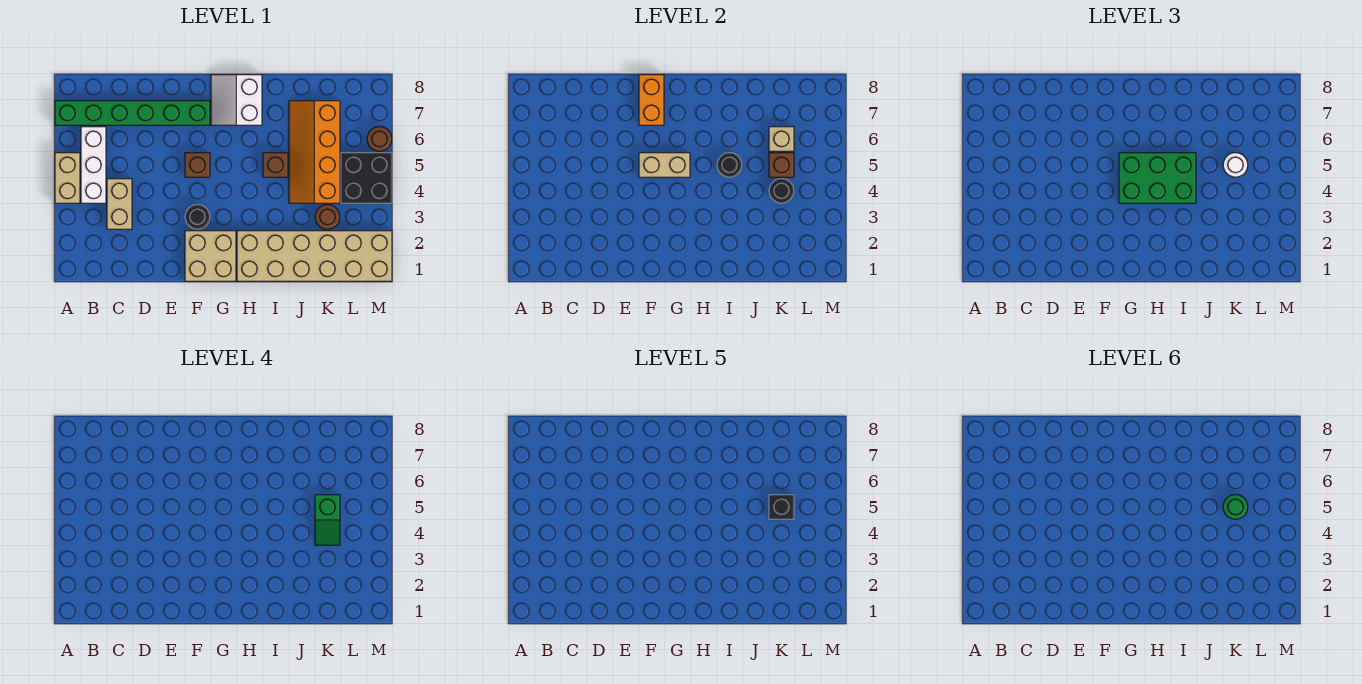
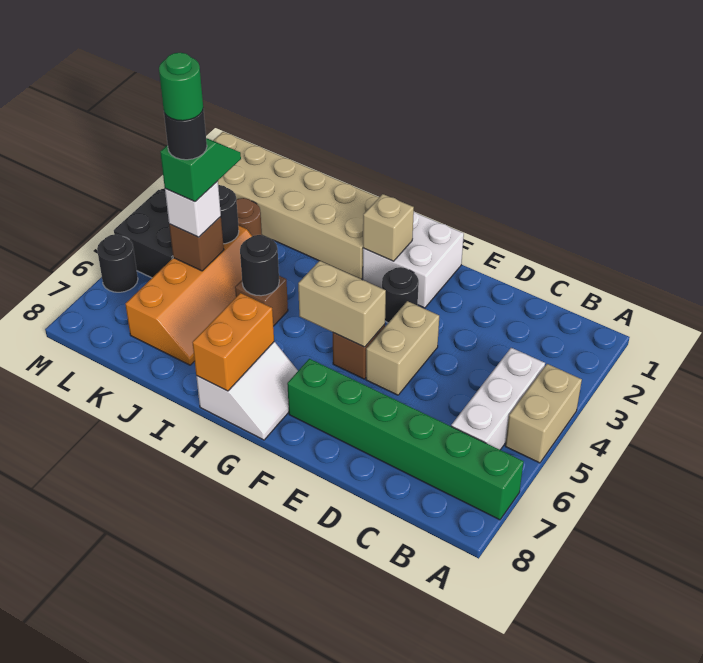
tan 1x2 brick [107,179,132,229] -> tan 1x2 brick moved to [366,301,439,395]
tan 2x2 brick [185,231,236,281] -> white 2x2 brick [363,212,464,308]
orange 1x2 brick [639,75,664,125] -> orange 1x2 brick moved to [192,293,274,391]
green 2x3 brick [1119,153,1196,203] -> none
white 1x1 round brick [1223,153,1248,177] -> white 1x1 brick [165,181,221,237]
black 1x1 brick [769,495,794,519] -> black 1x1 round brick [164,109,207,160]
tan 1x1 brick [769,127,794,151] -> tan 1x1 brick moved to [363,194,414,261]
brown 1x1 round brick [367,127,392,151] -> black 1x1 round brick [97,234,138,292]

